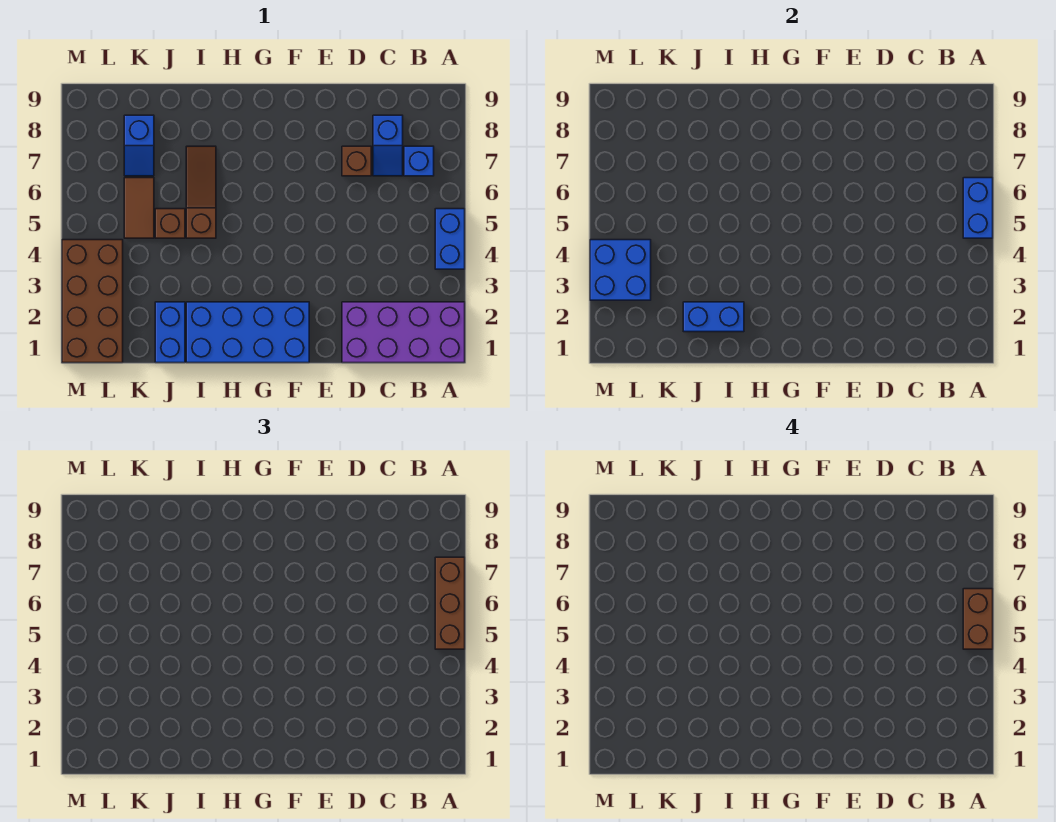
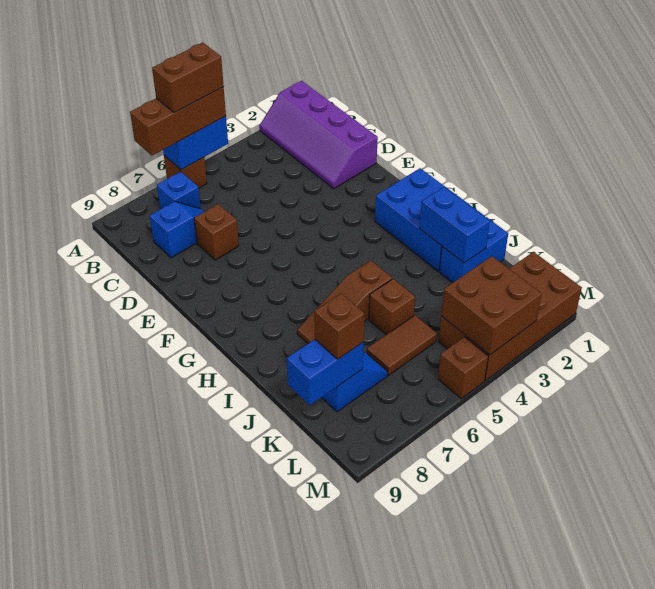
purple 2x4 brick [342,302,465,363] -> purple 2x4 slope [259,81,378,189]
blue 1x2 brick [435,209,465,269] -> blue 1x2 brick moved to [287,339,364,405]
none -> brown 1x1 brick [164,156,207,188]
blue 2x4 brick [186,302,309,363] -> blue 2x3 brick [375,168,485,271]
none -> brown 1x1 brick [314,294,365,359]
blue 2x2 brick [590,240,651,300] -> brown 2x2 brick [441,256,542,355]
none -> brown 1x1 brick [438,337,488,399]

